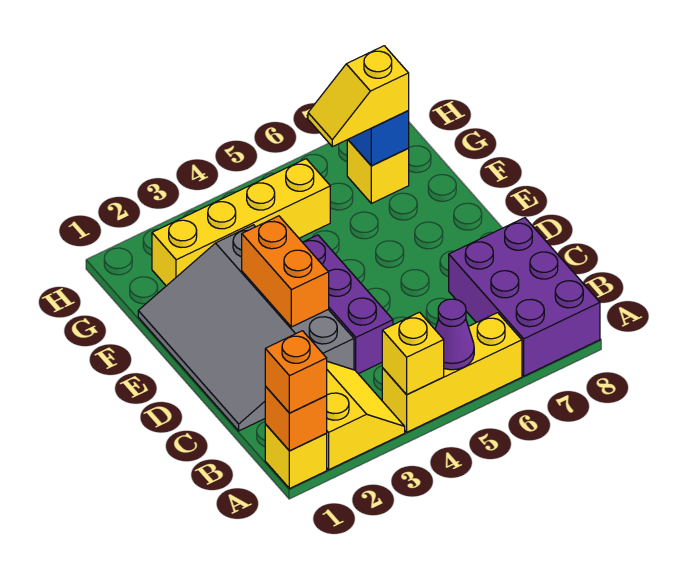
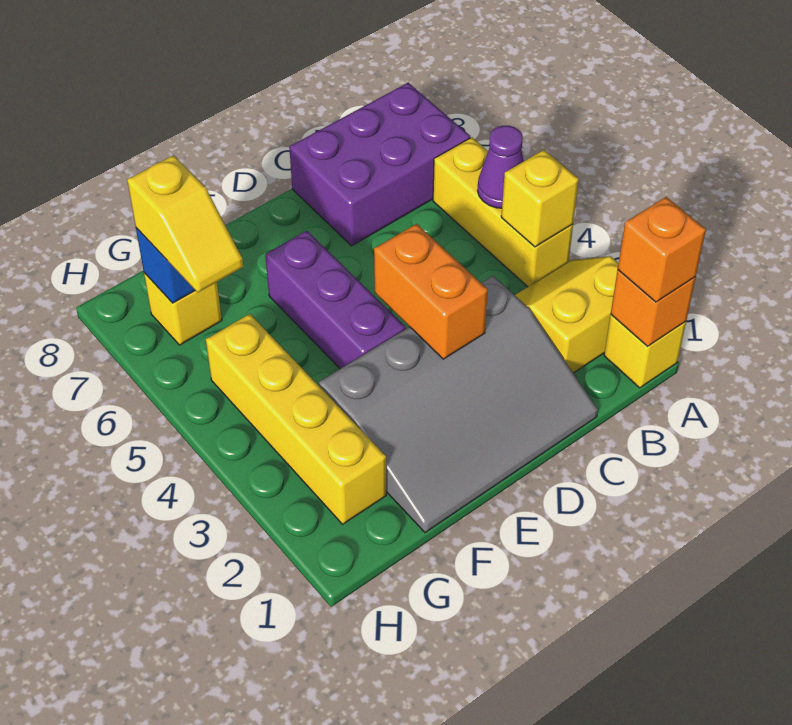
purple 1x3 brick [303,235,393,374] -> purple 1x3 brick turned to [265,231,405,369]
orange 1x2 brick [242,216,329,327] -> orange 1x2 brick turned to [374,224,488,359]

